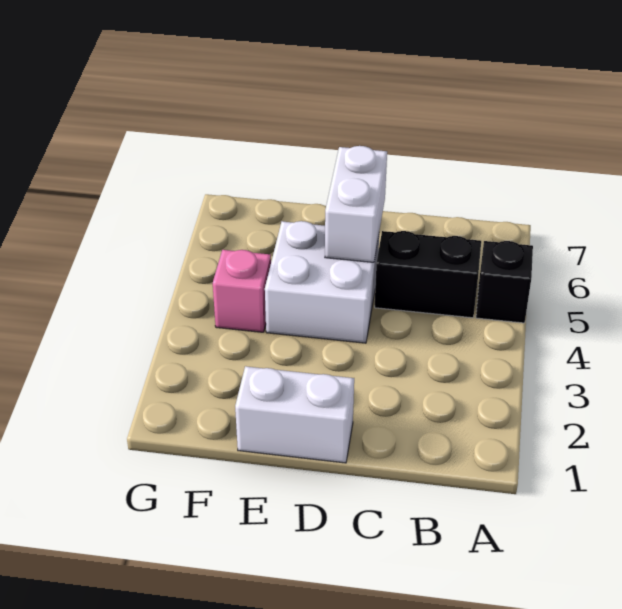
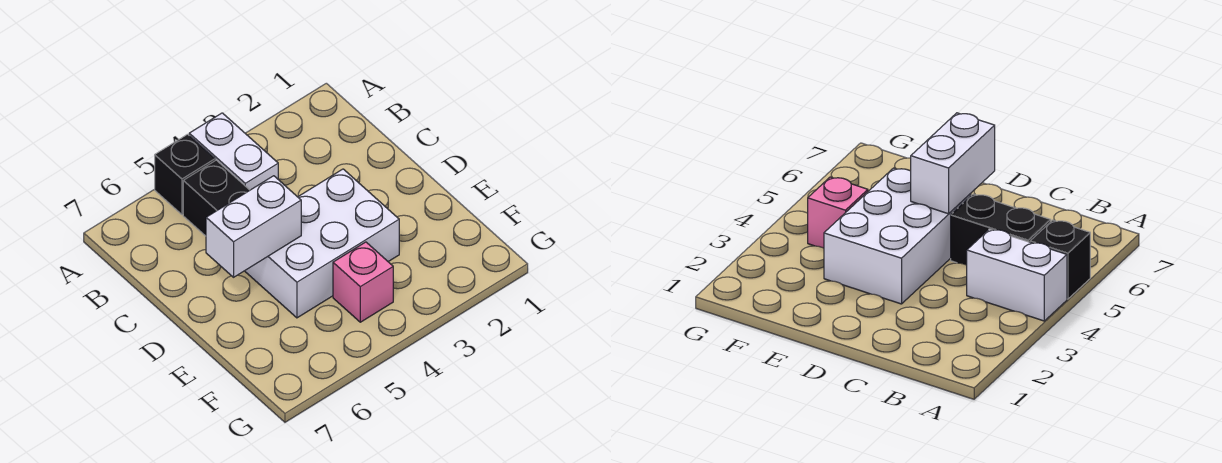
white 1x2 brick [235,366,354,463] -> white 1x2 brick moved to [189,113,278,190]
white 2x2 brick [265,221,379,343] -> white 2x3 brick [245,169,399,318]

